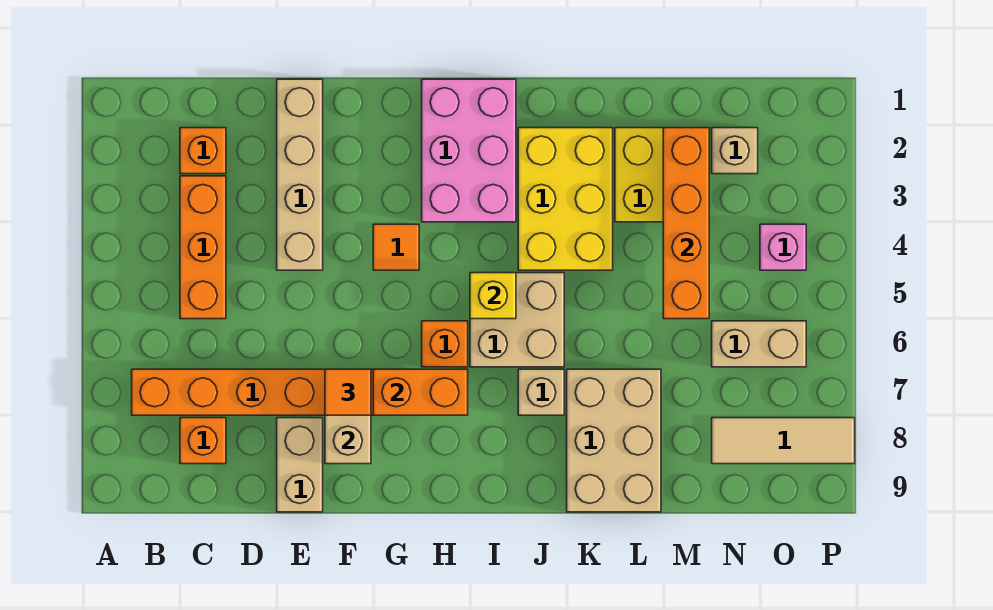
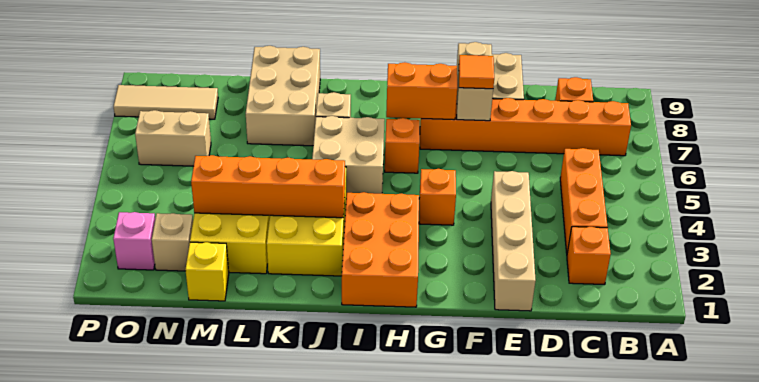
orange 1x1 tile [373,224,419,270] -> orange 1x1 brick [419,169,456,225]
pink 2x3 brick [422,79,516,222] -> orange 2x3 brick [342,192,419,307]
yellow 1x1 brick [470,273,516,319] -> yellow 1x1 brick moved to [185,242,229,301]
orange 1x4 brick [663,128,709,319] -> orange 1x4 brick turned to [191,155,345,218]
pink 1x1 brick [760,224,806,270] -> pink 1x1 brick moved to [113,212,155,270]

